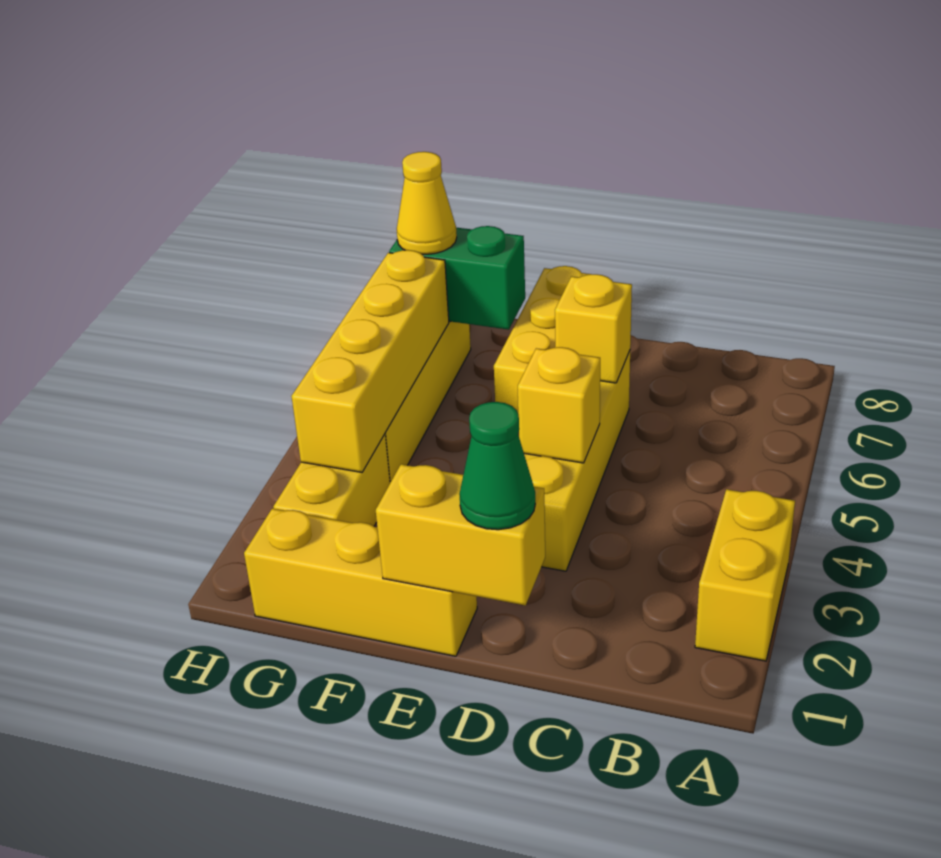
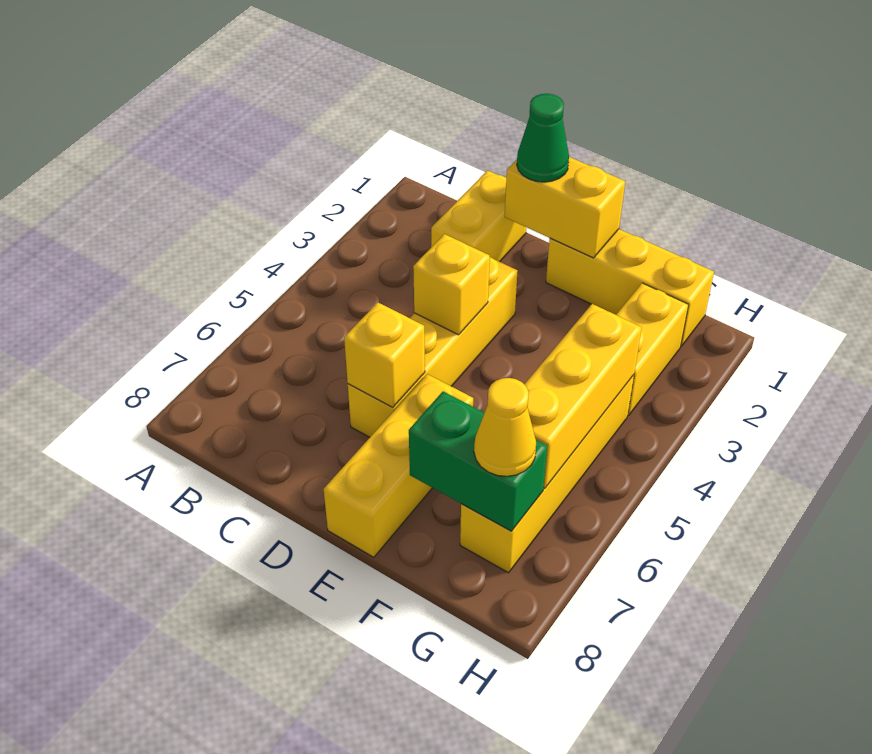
yellow 1x2 brick [695,489,795,661] -> yellow 1x2 brick moved to [431,170,526,262]
yellow 1x4 brick [291,250,449,472] -> yellow 1x3 brick [524,304,642,489]

